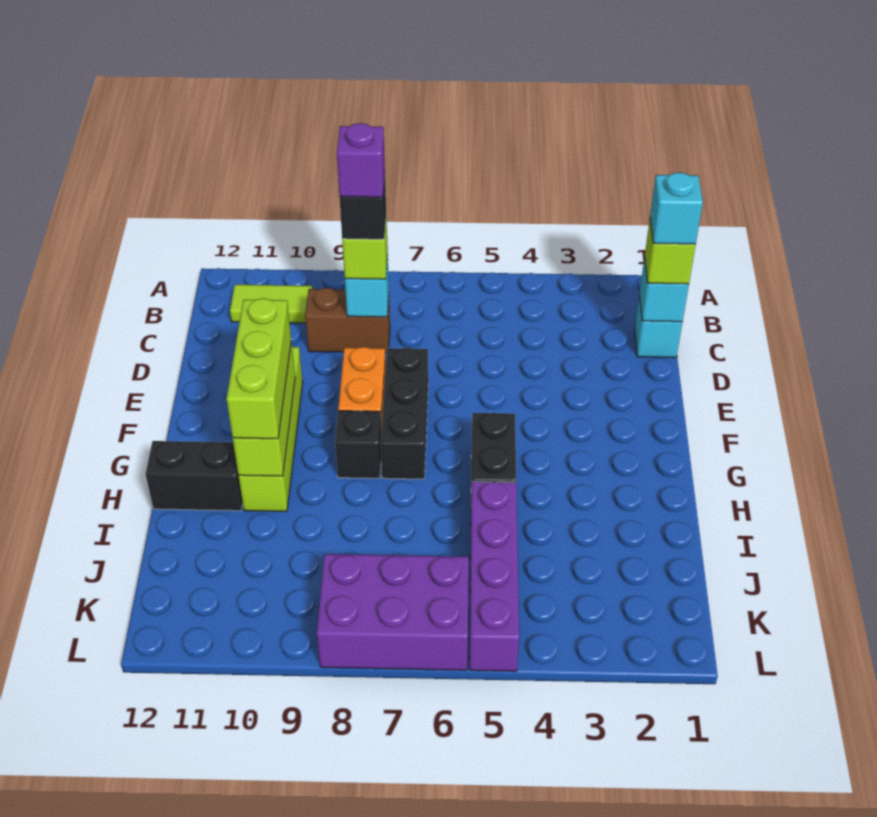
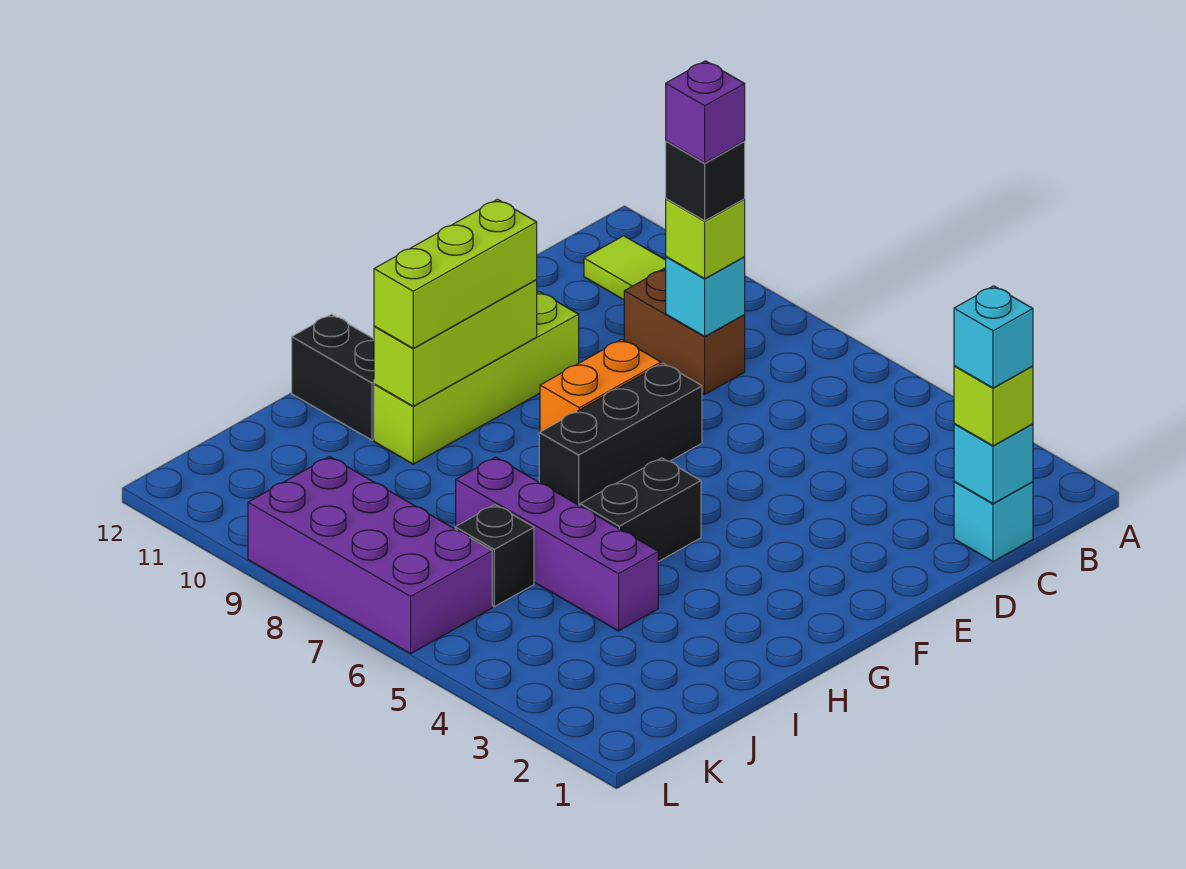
black 1x1 brick [335,410,382,478] -> black 1x1 brick moved to [455,505,534,607]
purple 1x4 brick [469,482,519,671] -> purple 1x4 brick turned to [456,457,658,631]
purple 2x3 brick [317,554,469,670] -> purple 2x4 brick [248,457,492,654]

